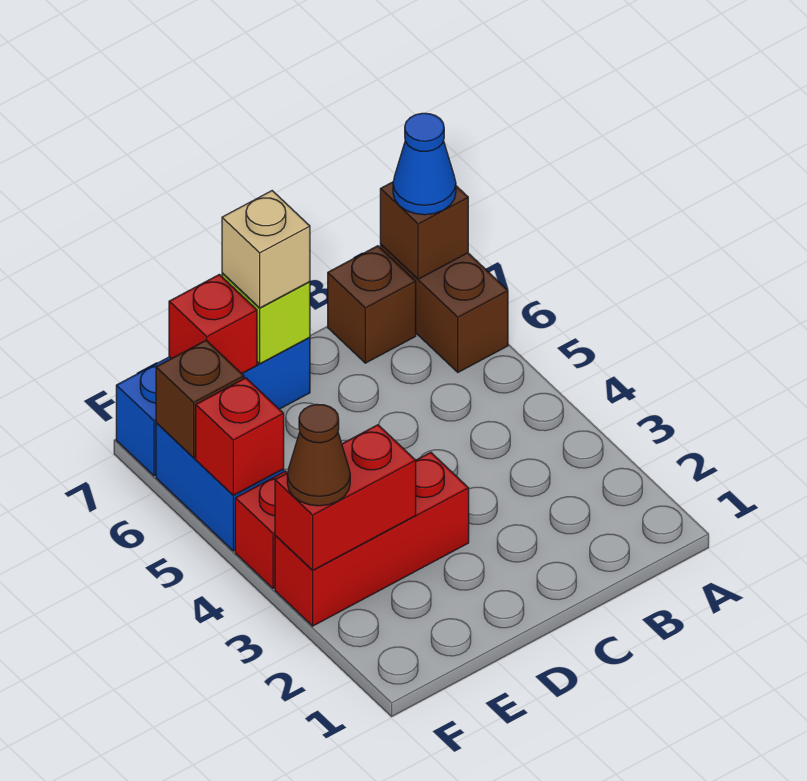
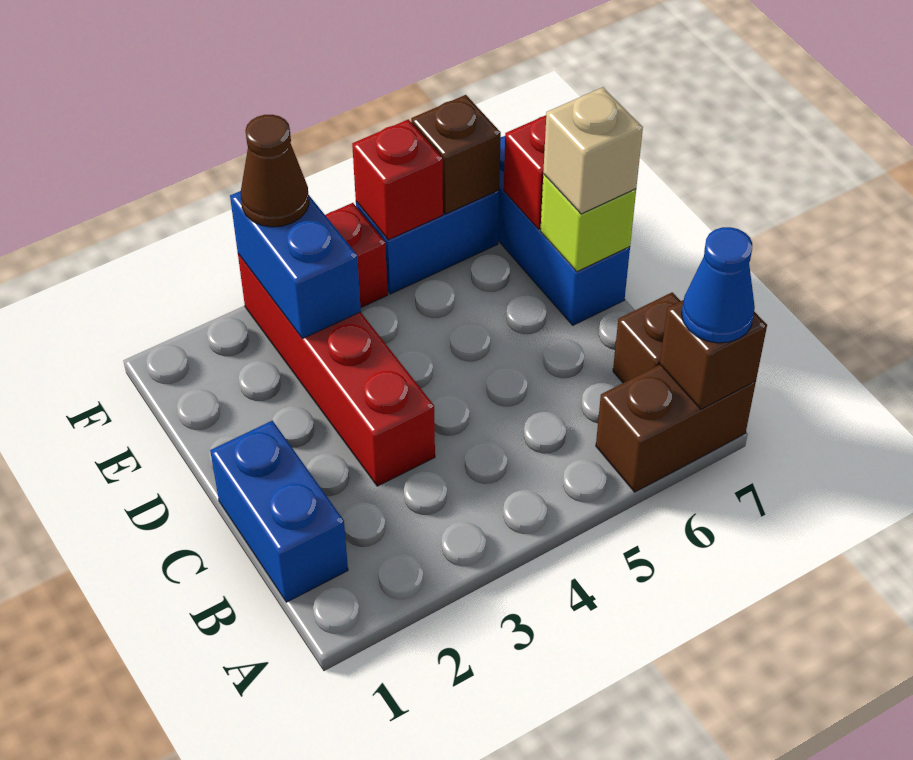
none -> blue 1x2 brick [210,421,348,602]
red 1x3 brick [275,452,469,626] -> red 1x4 brick [238,254,435,486]
red 1x2 brick [275,425,416,570] -> blue 1x2 brick [230,191,361,339]

